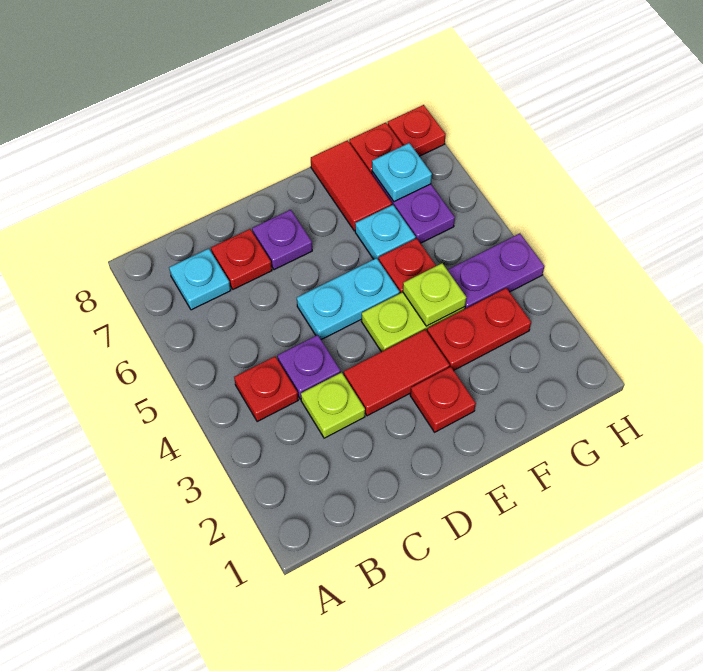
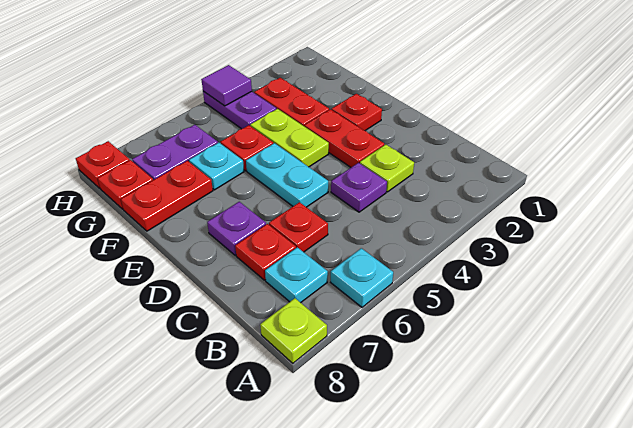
red 1x1 plate [234,357,298,422] -> red 1x1 plate moved to [269,202,328,252]
red 1x2 tile [344,330,450,416] -> red 1x2 plate [304,109,384,167]
lime 1x1 plate [403,263,466,326] -> lime 1x1 plate moved to [260,298,327,363]
red 1x2 tile [311,140,392,231] -> red 1x2 plate [121,161,213,231]
cyan 1x1 plate [372,143,432,202] -> cyan 1x1 plate moved to [331,248,393,307]
none -> purple 1x1 tile [201,65,252,106]

